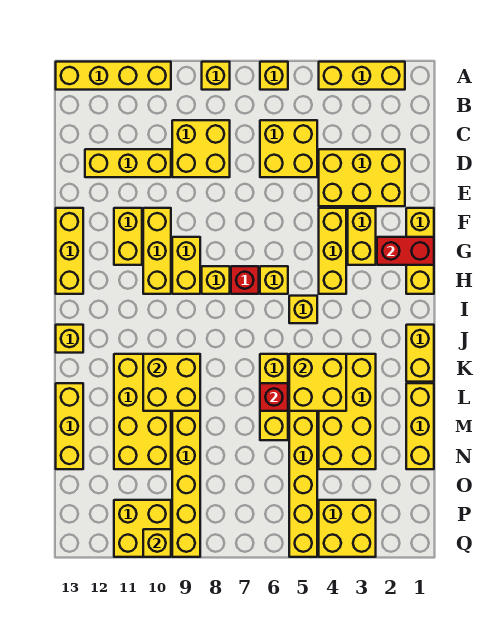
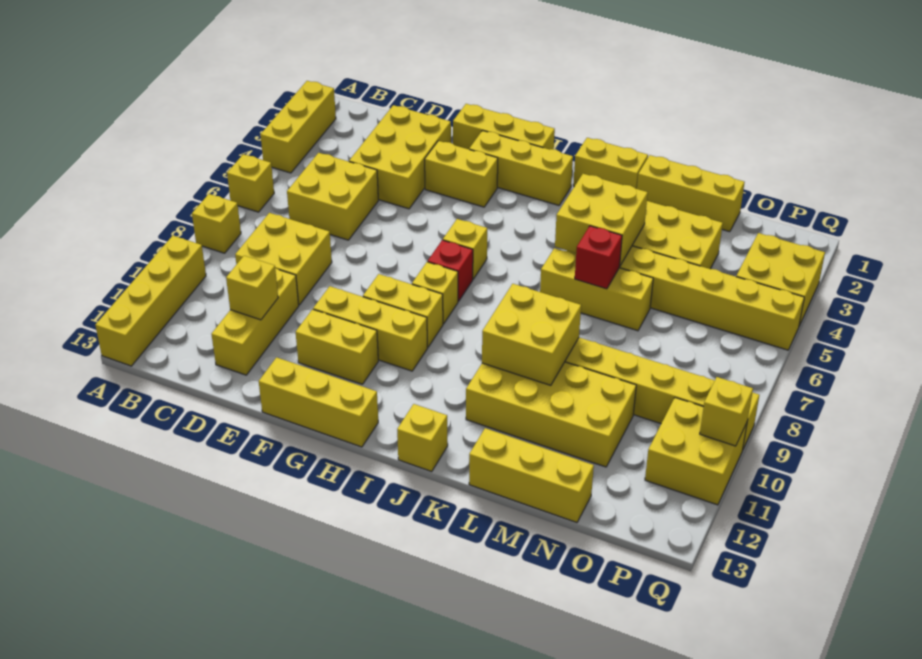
yellow 1x3 brick [319,208,346,294] -> yellow 1x3 brick moved to [469,131,573,205]
red 1x2 brick [377,237,434,265] -> none
yellow 1x1 brick [289,296,317,323] -> yellow 1x1 brick moved to [226,256,278,320]

